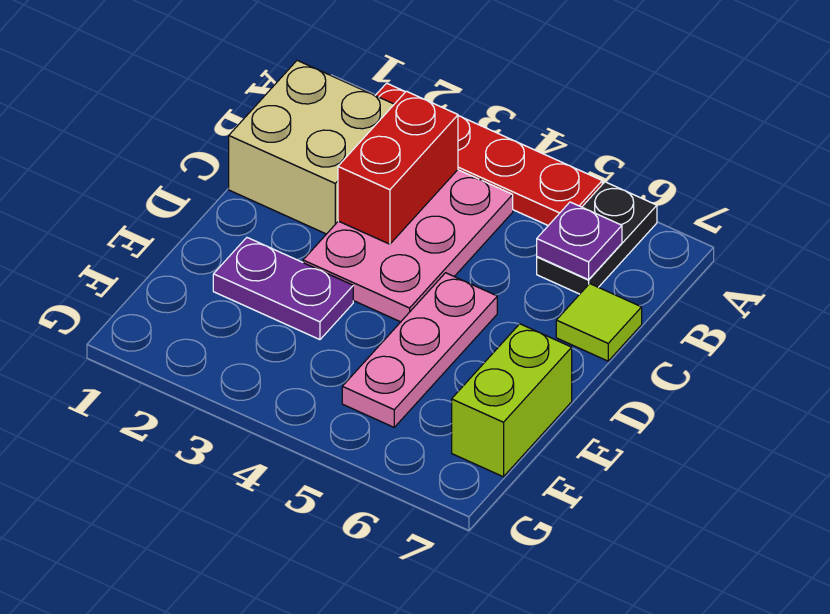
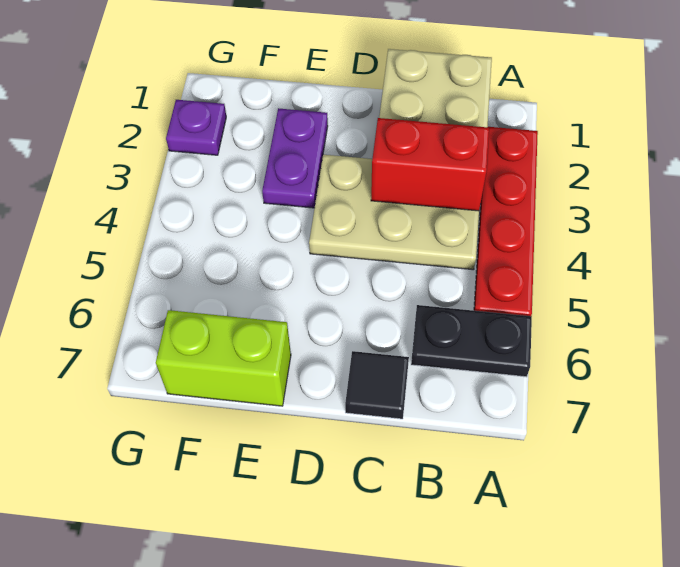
pink 2x3 plate [303,170,513,322] -> tan 2x3 plate [309,155,479,270]
purple 1x1 plate [537,202,622,280] -> purple 1x1 plate moved to [166,100,226,155]
lime 1x1 tile [556,284,642,361] -> black 1x1 tile [345,351,409,419]
pink 1x3 plate [342,273,497,427] -> none

